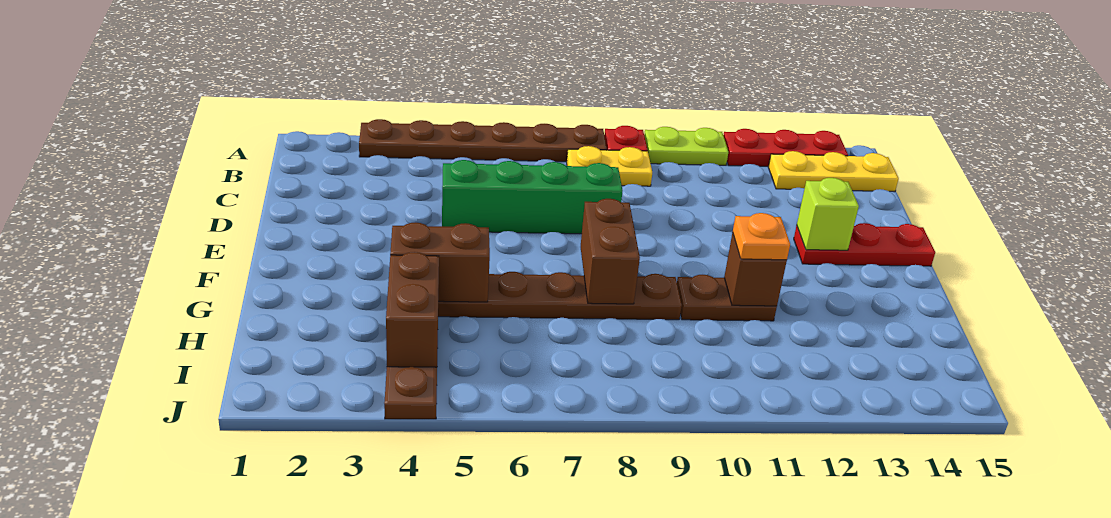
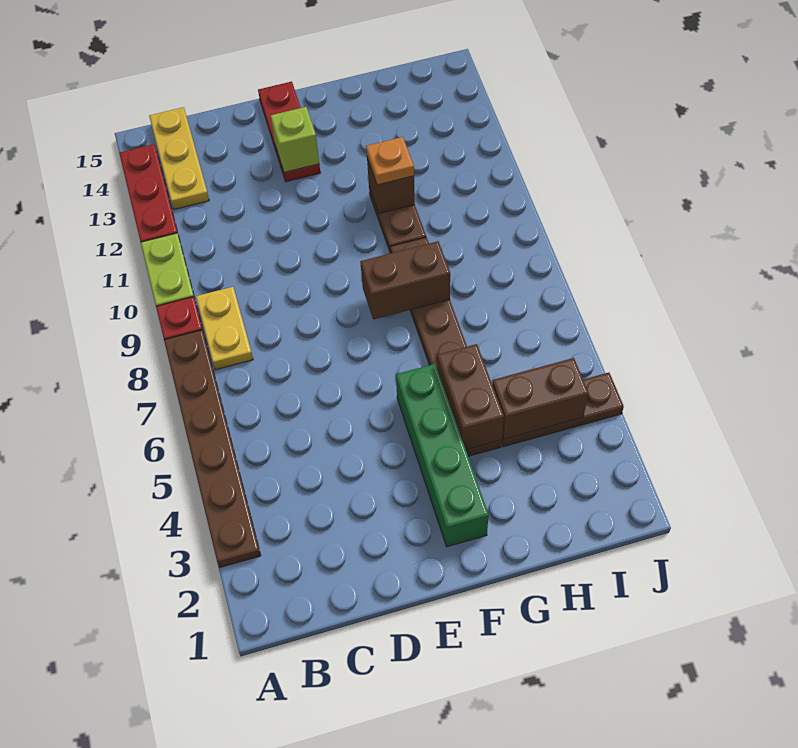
green 1x4 brick [442,160,622,234] -> green 1x4 brick moved to [396,364,489,547]

